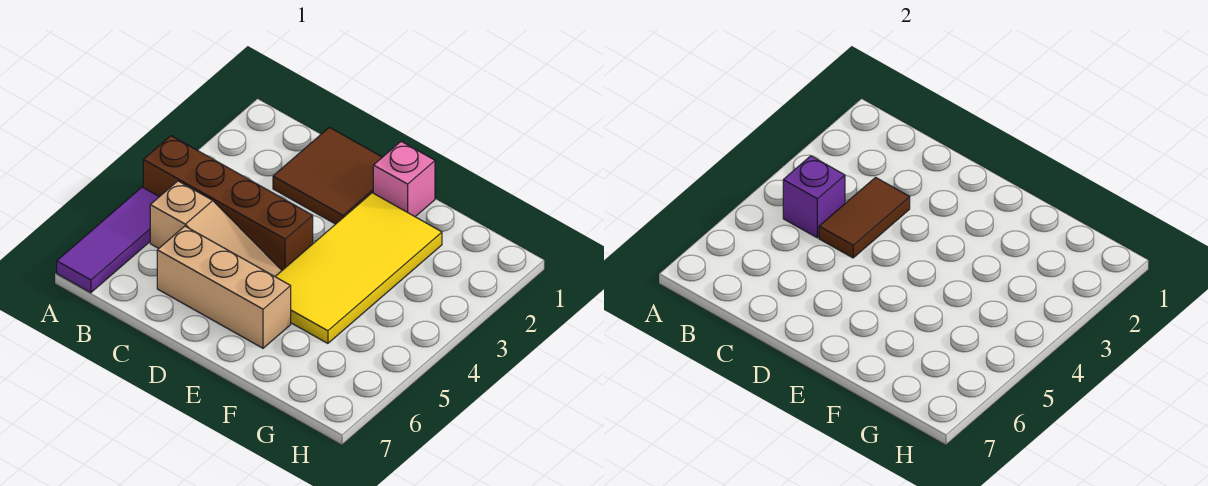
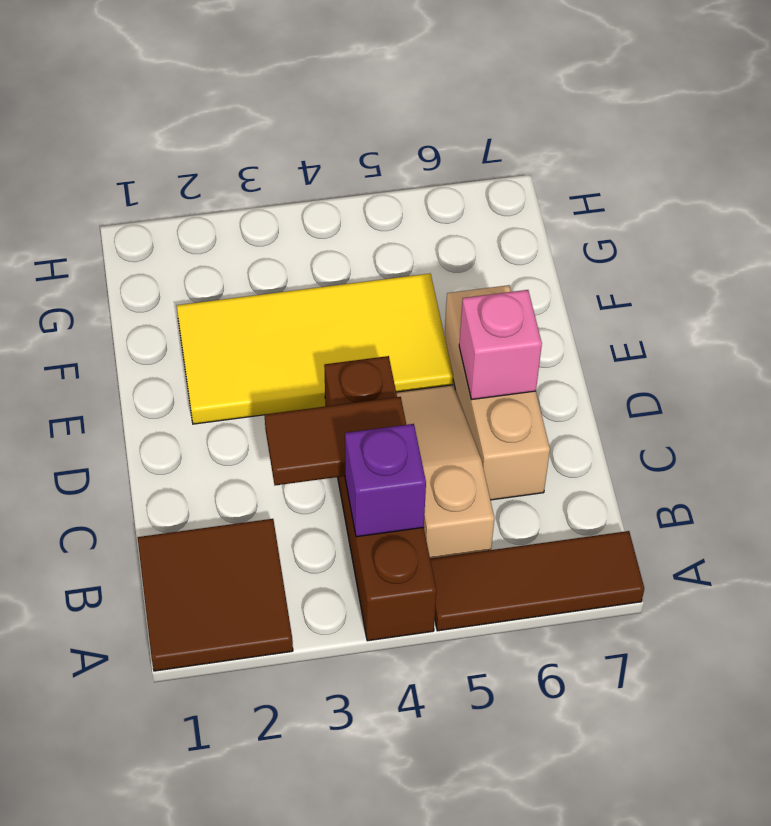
purple 1x3 tile [57,187,159,293] -> brown 1x3 tile [430,531,644,631]
brown 2x2 tile [273,127,382,224] -> brown 2x2 tile moved to [138,519,293,671]
pink 1x1 brick [373,142,435,217] -> pink 1x1 brick moved to [459,290,542,400]

